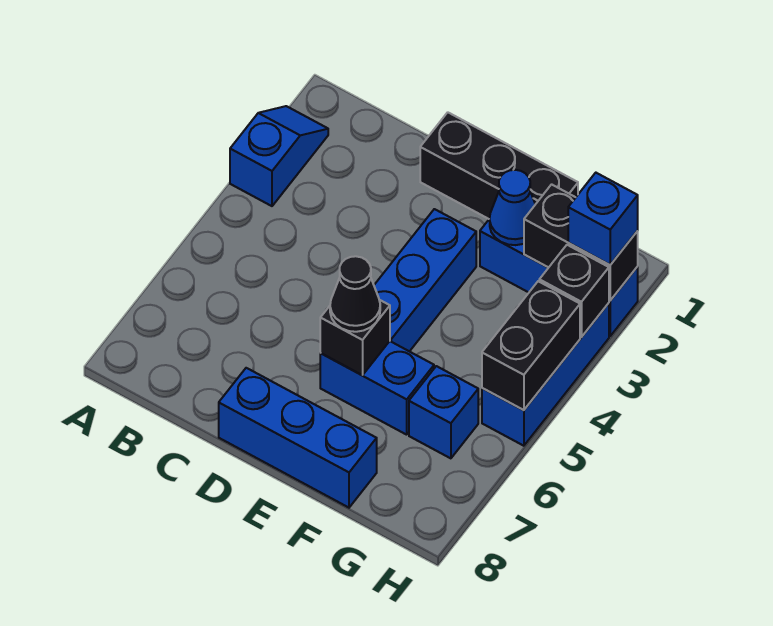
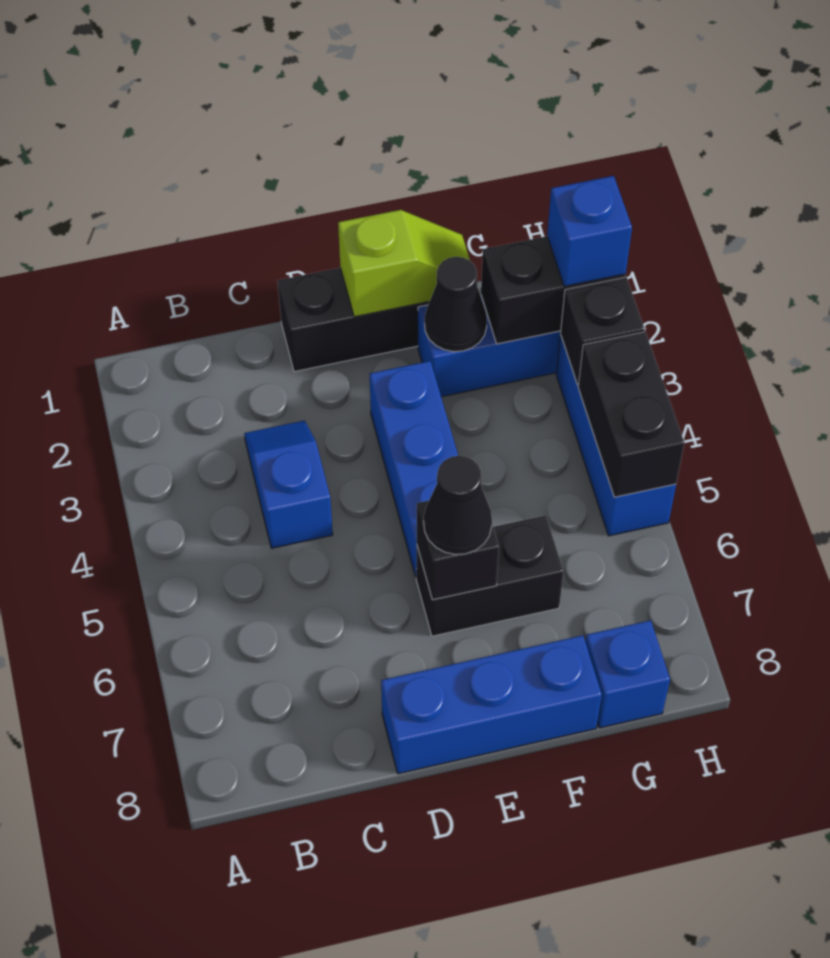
blue 1x2 slope [230,106,328,206] -> blue 1x2 slope moved to [244,421,333,548]
none -> lime 1x2 slope [338,210,470,317]
blue 1x2 brick [320,341,434,435] -> black 1x2 brick [416,515,564,636]
blue 1x1 cone [490,170,535,245] -> black 1x1 cone [425,257,487,352]
blue 1x1 brick [409,366,478,458] -> blue 1x1 brick moved to [586,620,670,728]

